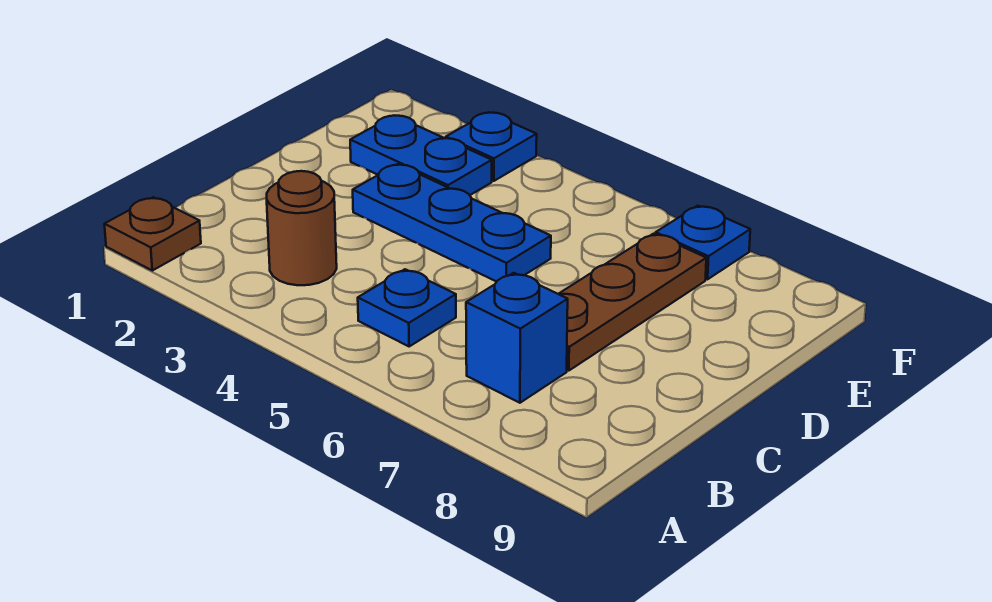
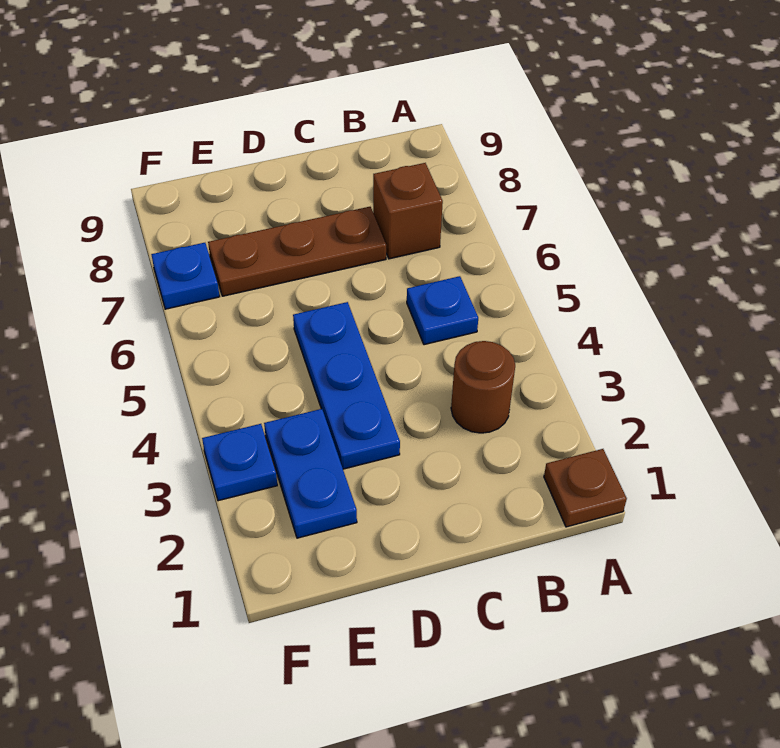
blue 1x1 brick [466,273,568,403] -> brown 1x1 brick [373,163,443,259]

